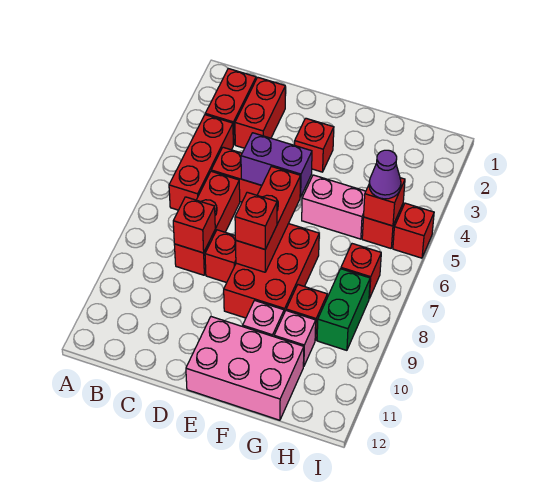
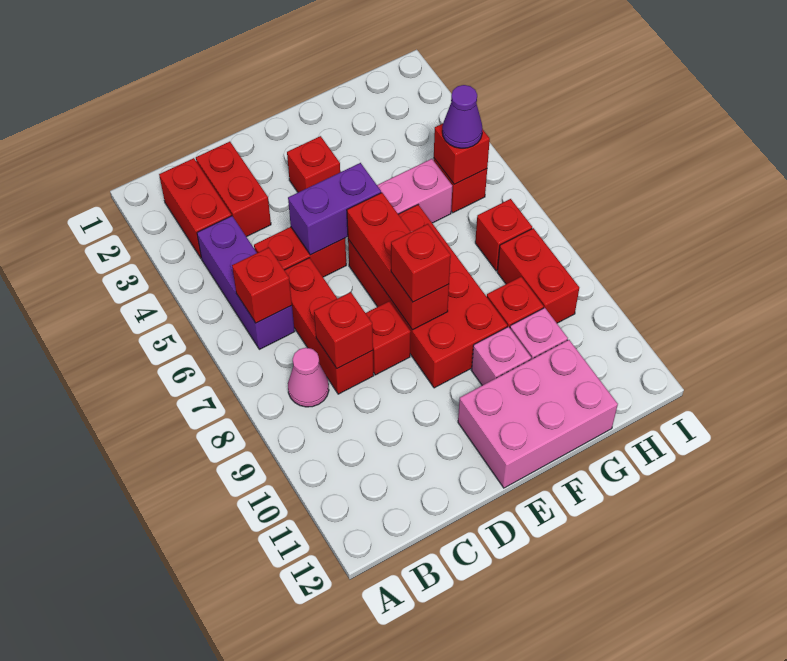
red 1x3 brick [169,115,233,210] -> purple 1x3 brick [197,216,295,349]
none -> pink 1x1 cone [288,348,329,407]
red 2x3 brick [224,224,319,318] -> red 2x4 brick [348,205,507,388]
green 1x2 brick [317,269,370,350] -> red 1x2 brick [497,228,579,323]
red 1x1 brick [393,203,434,258] -> red 1x1 brick moved to [232,247,292,323]

